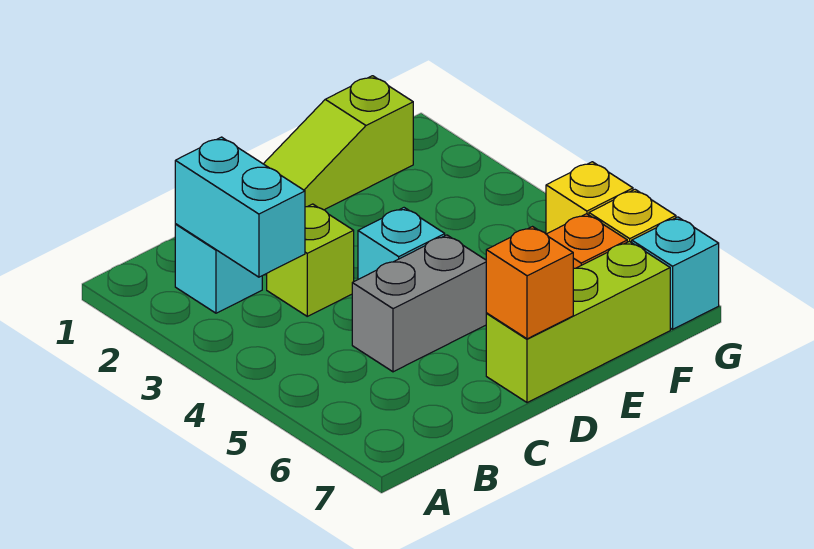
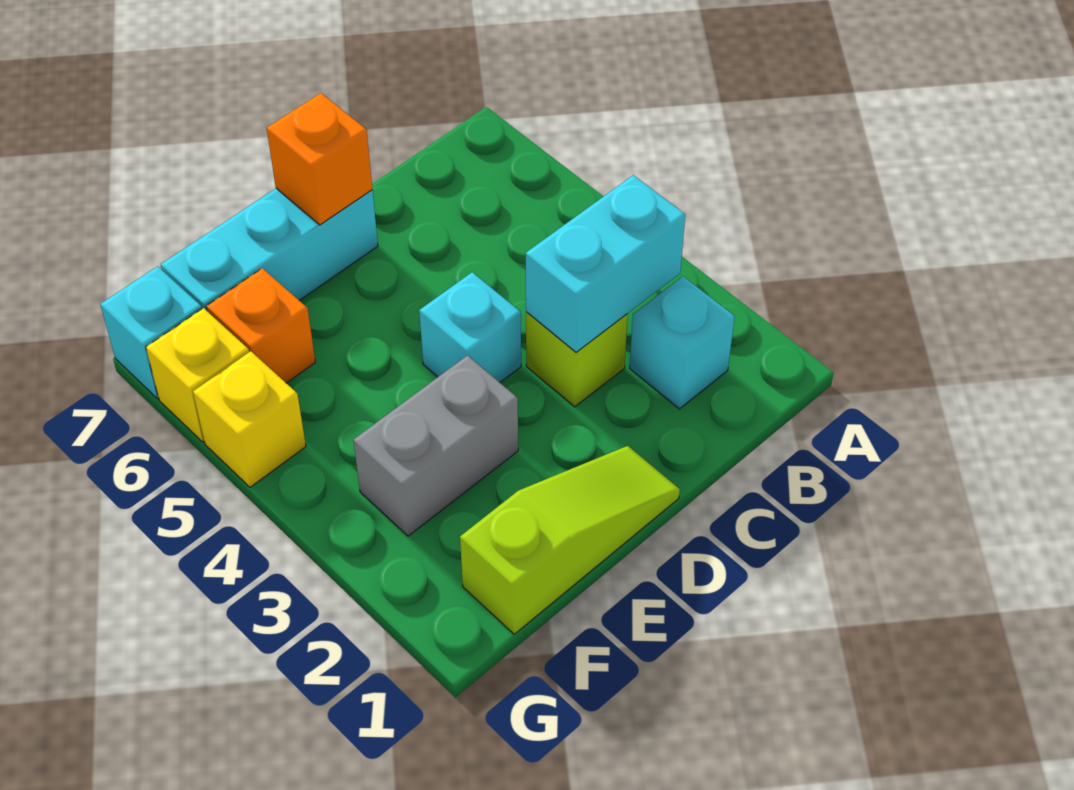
cyan 1x2 brick [175,137,305,277] -> cyan 1x2 brick turned to [526,175,685,352]
grey 1x2 brick [352,235,487,372] -> grey 1x2 brick moved to [353,355,518,536]
lime 1x3 brick [486,241,670,403] -> cyan 1x3 brick [161,188,378,311]

